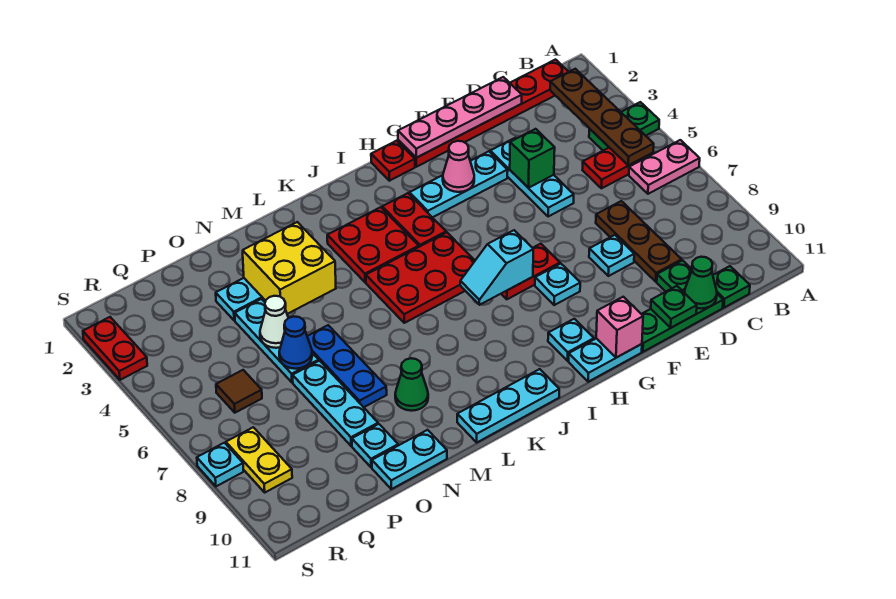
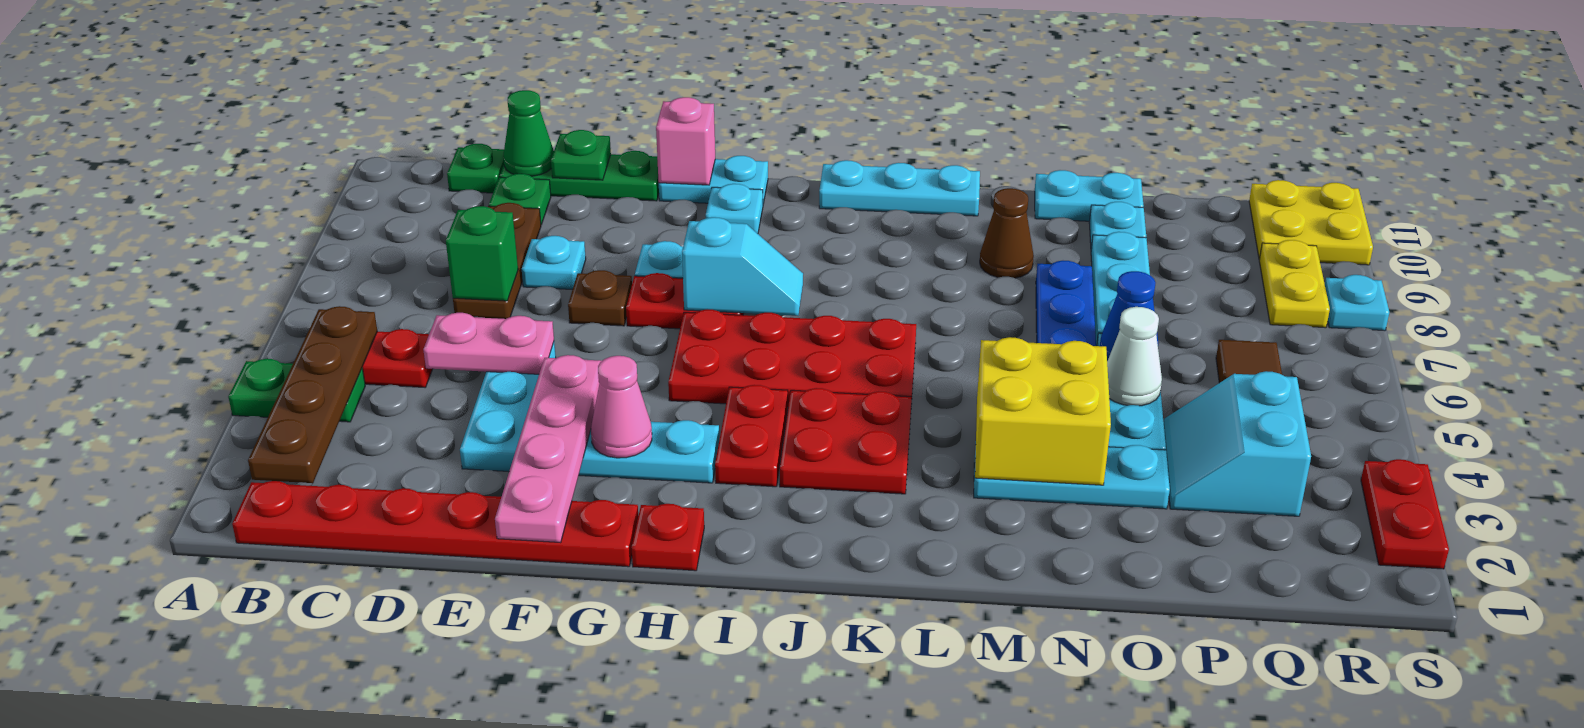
pink 1x2 plate [629,140,700,194] -> pink 1x2 plate moved to [423,313,554,374]
pink 1x4 plate [398,77,522,158] -> pink 1x4 plate turned to [495,355,601,543]
green 1x1 brick [510,129,555,188] -> green 1x1 brick moved to [446,206,518,301]
none -> brown 1x1 plate [568,270,632,326]
red 2x3 plate [366,233,475,323] -> red 2x4 plate [668,310,916,406]
green 1x1 cone [395,358,428,411] -> brown 1x1 cone [980,188,1034,278]
none -> cyan 2x2 slope [1164,371,1311,516]
none -> yellow 2x2 plate [1249,180,1373,265]

